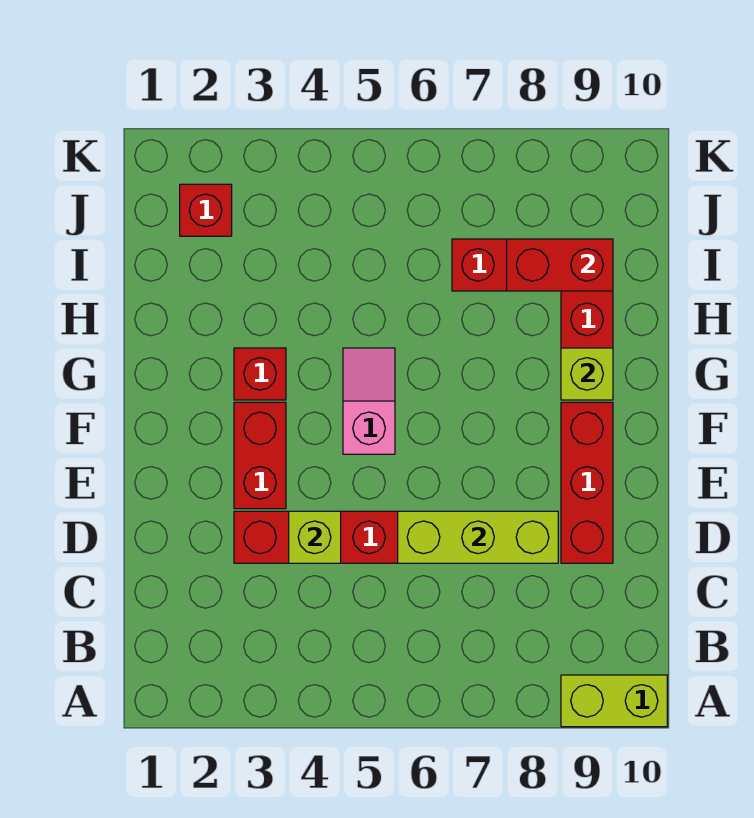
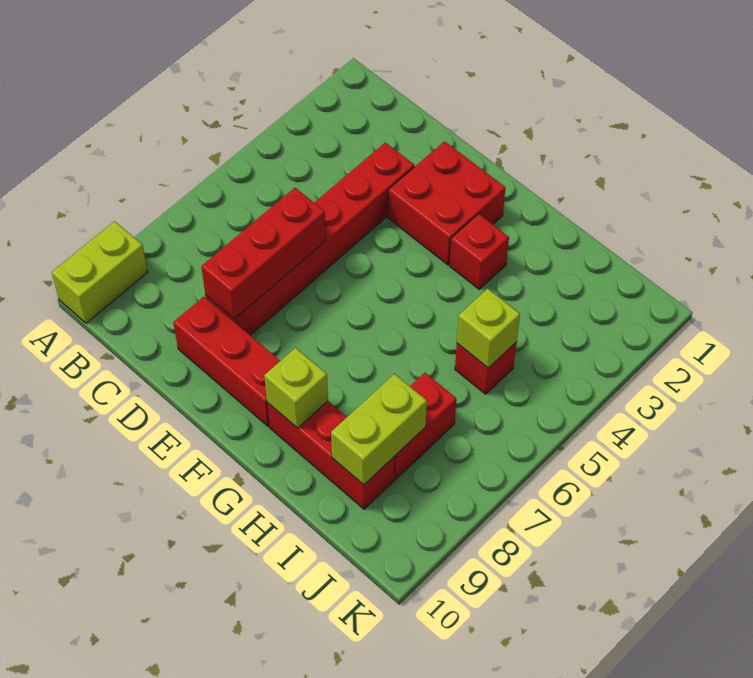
lime 1x1 brick [289,511,341,563] -> lime 1x1 brick moved to [457,289,520,368]
lime 1x3 brick [398,511,558,563] -> red 1x3 brick [201,188,326,319]
red 1x2 brick [234,402,286,509] -> red 2x2 brick [388,141,505,265]
pink 1x2 slope [343,348,395,454] -> none
red 1x2 brick [507,239,613,291] -> lime 1x2 brick [331,374,427,485]
red 1x1 brick [180,184,232,236] -> red 1x1 brick moved to [455,342,517,394]

